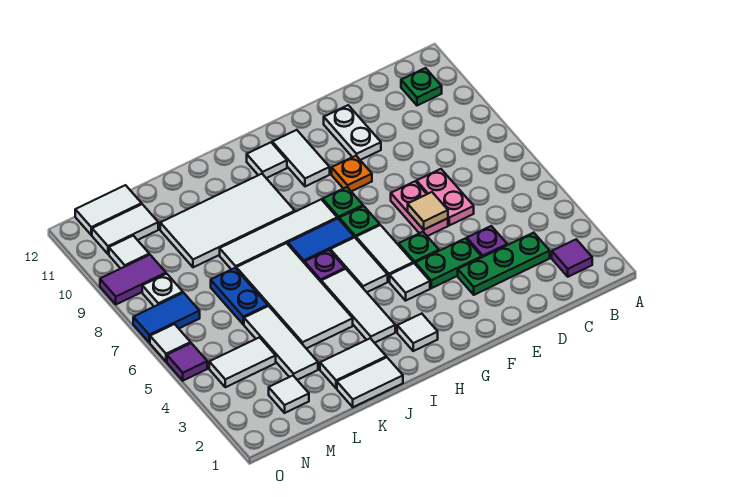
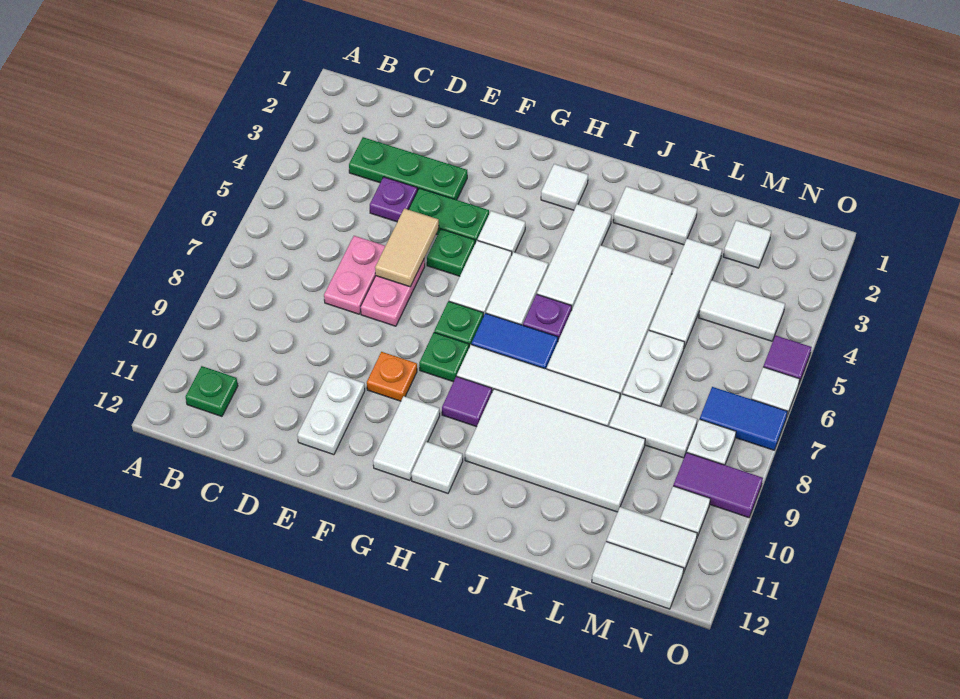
purple 1x1 tile [552,239,592,277] -> purple 1x1 tile moved to [442,376,492,427]
tan 1x1 tile [408,192,448,230] -> tan 1x2 tile [375,208,439,287]
white 1x2 tile [337,357,403,407] -> white 1x2 tile moved to [609,394,697,458]
blue 1x2 plate [211,268,268,324] -> white 1x2 plate [623,331,685,407]

